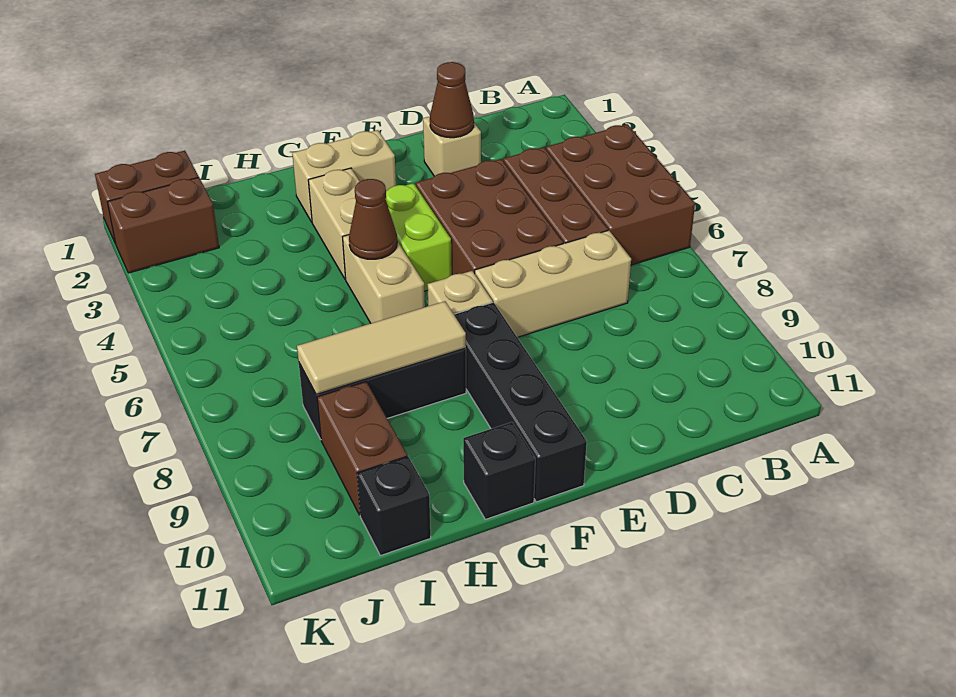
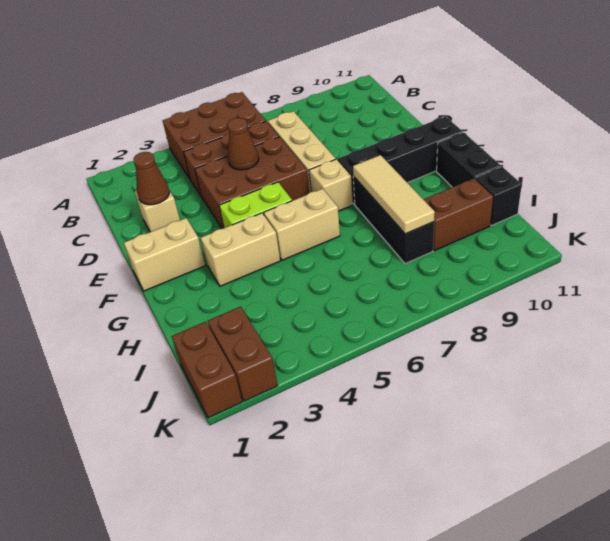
tan 1x2 brick [292,130,396,222] -> tan 1x2 brick turned to [124,218,205,291]
brown 1x1 cone [349,179,397,259] -> brown 1x1 cone moved to [227,118,259,170]
black 1x1 brick [463,422,535,519] -> black 1x2 brick [437,132,501,187]

